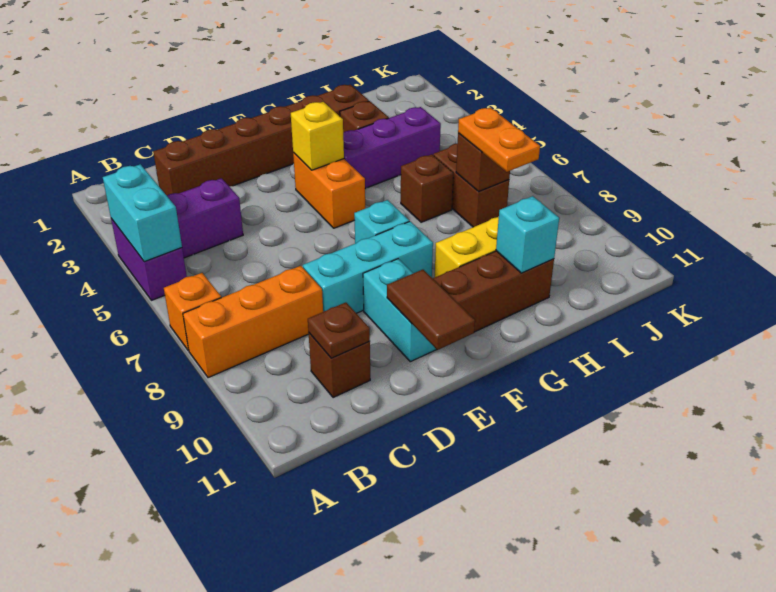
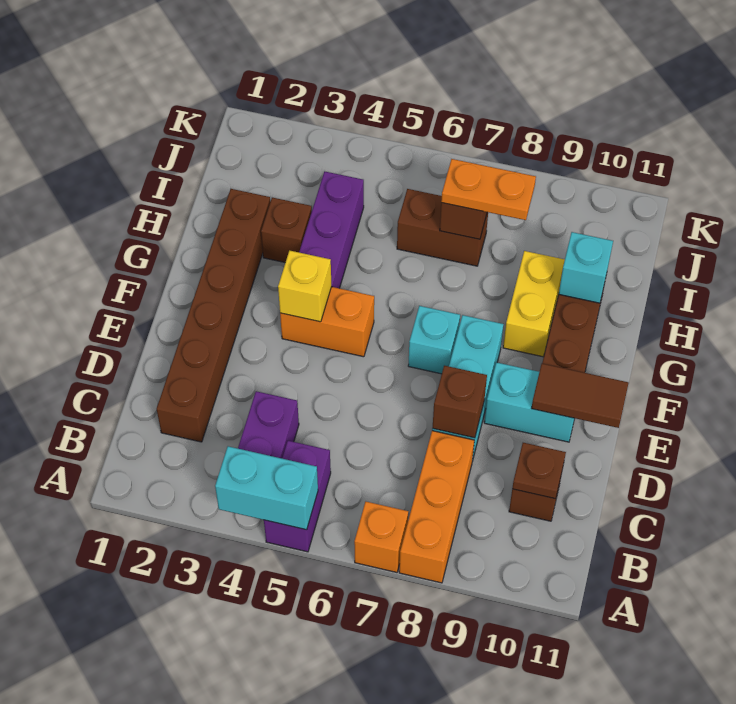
purple 1x2 brick [111,219,187,300] -> purple 1x2 brick turned to [264,441,331,552]
brown 1x1 brick [401,154,453,222] -> brown 1x1 brick moved to [433,366,487,438]

